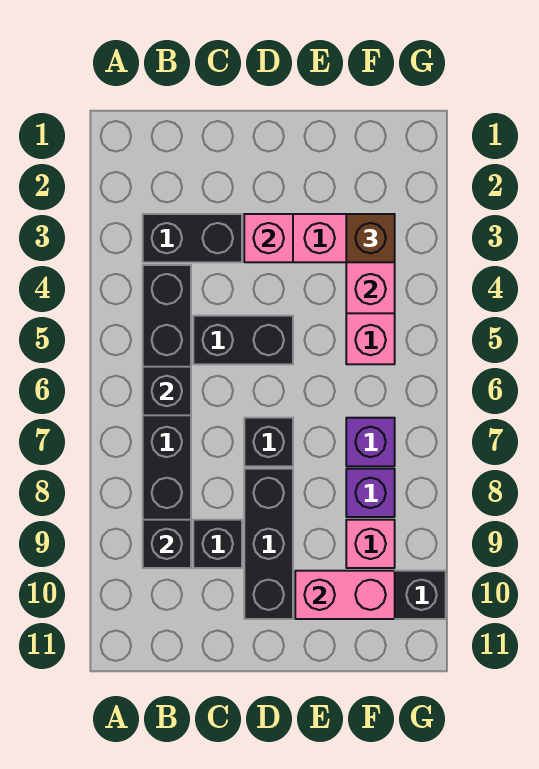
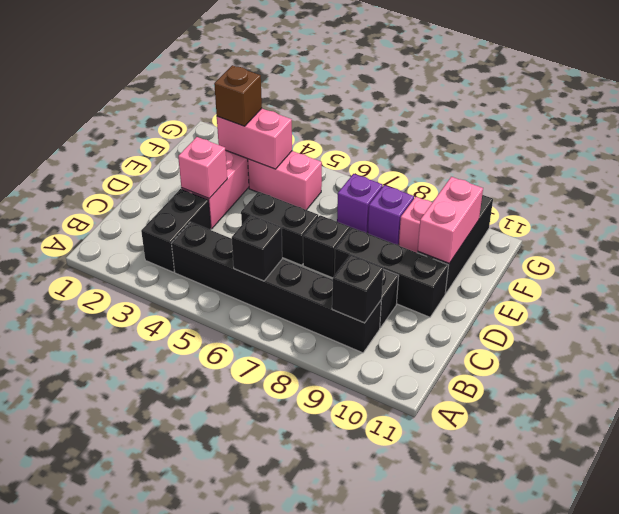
black 1x2 brick [193,316,293,364] -> black 1x2 brick turned to [241,192,318,265]

